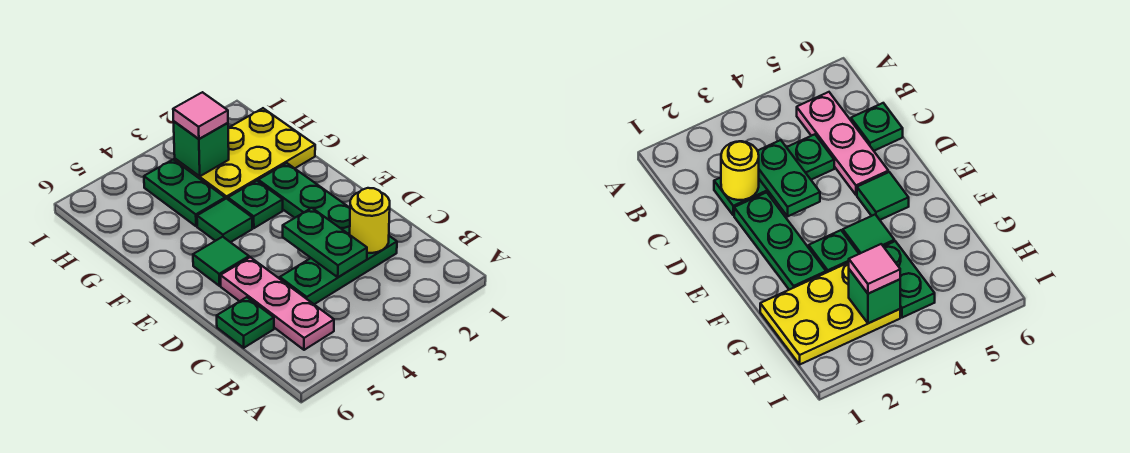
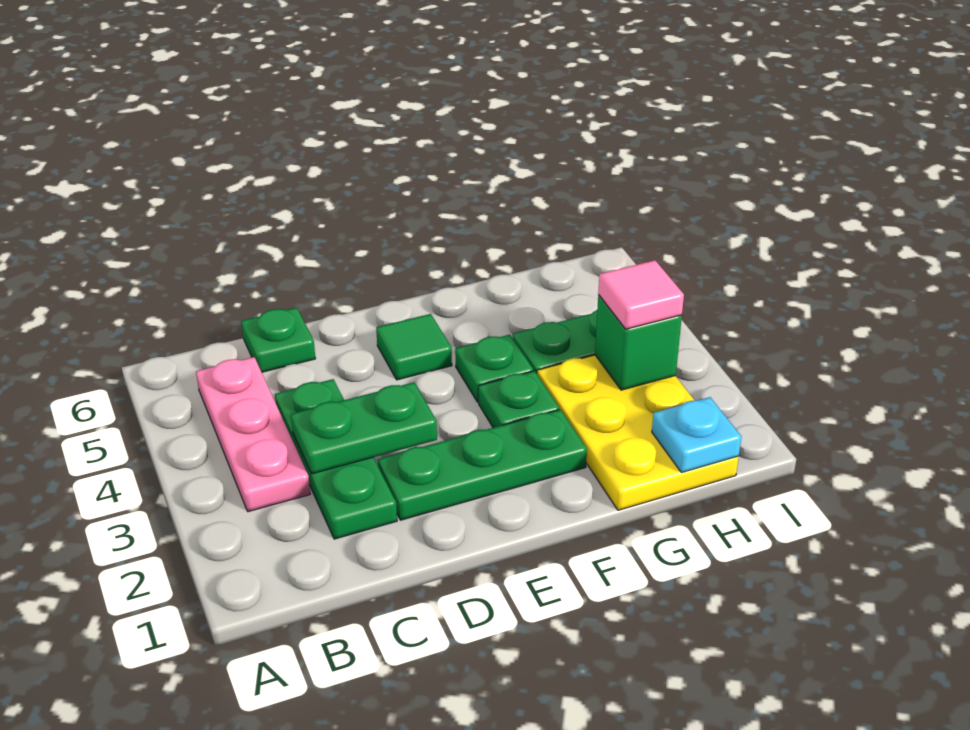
pink 1x3 plate [221,257,334,350] -> pink 1x3 plate turned to [196,357,310,512]
yellow 1x1 round brick [349,188,390,253] -> none
green 1x1 tile [197,198,252,242] -> green 1x1 plate [455,335,533,402]
none -> cyan 1x1 plate [652,397,741,473]

